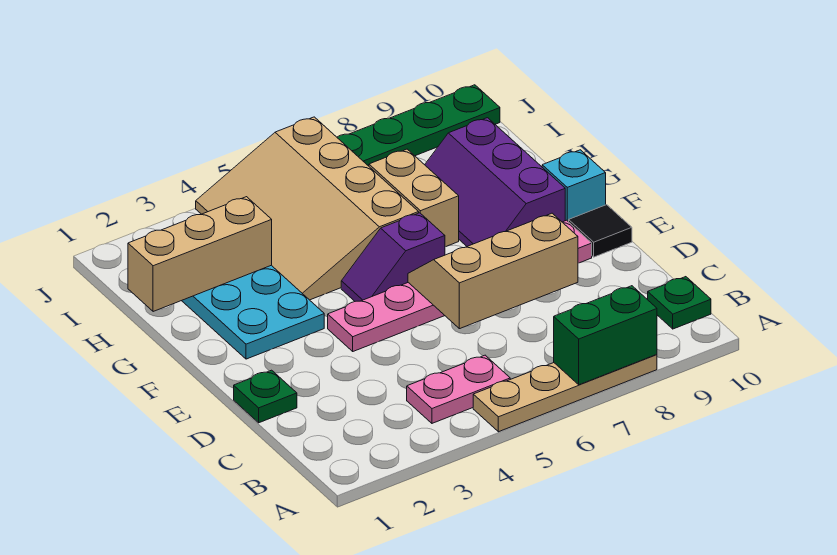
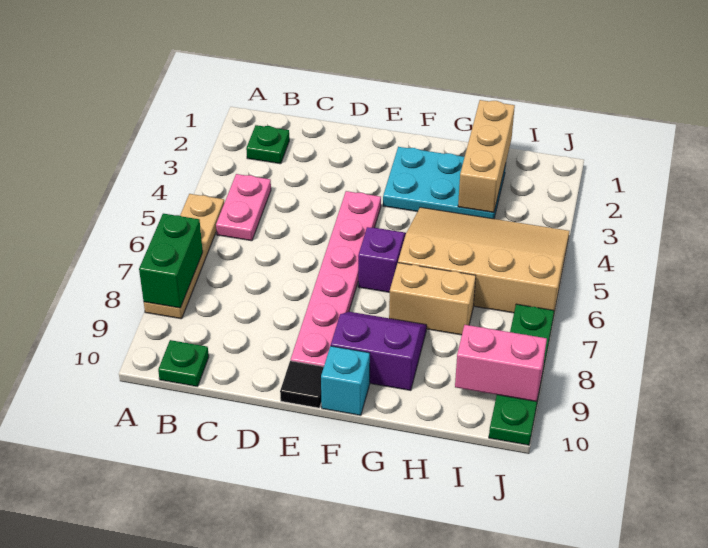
green 1x1 plate [234,370,297,423] -> green 1x1 plate moved to [246,125,289,164]
tan 2x3 slope [408,213,578,329] -> none
purple 2x3 slope [425,118,565,246] -> purple 2x2 slope [331,312,427,390]
none -> pink 1x2 brick [455,325,547,402]

